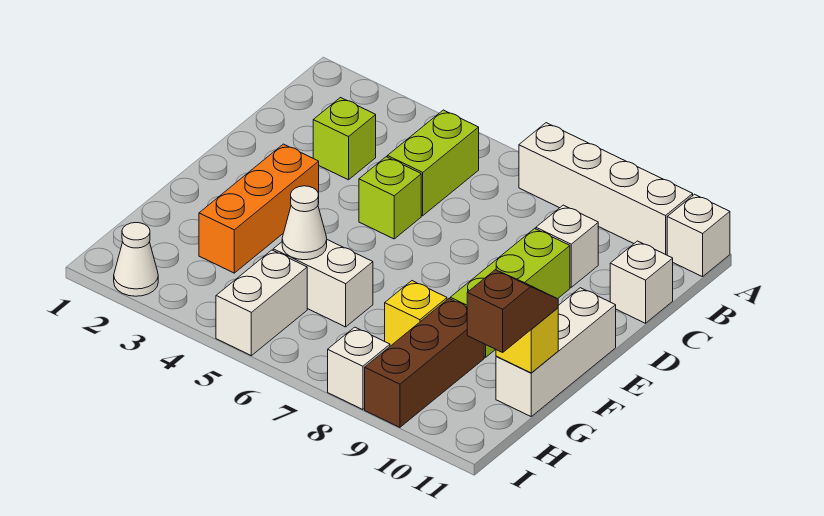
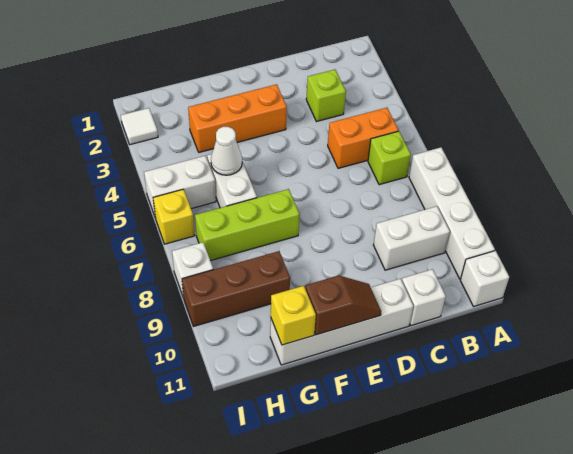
lime 1x2 brick [387,110,479,216] -> orange 1x2 brick [328,108,399,168]
white 1x1 brick [536,205,598,287] -> white 1x2 brick [374,206,450,270]
lime 1x1 brick [359,157,421,239] -> lime 1x1 brick moved to [368,131,411,185]
lime 1x3 brick [450,229,570,357] -> lime 1x3 brick moved to [195,189,300,261]
white 1x3 brick [496,288,616,416] -> white 1x4 brick [270,279,413,365]
yellow 1x1 brick [385,281,447,346] -> yellow 1x1 brick moved to [153,189,195,244]
brown 1x2 slope [467,270,558,352] -> brown 1x2 slope moved to [305,276,381,335]
white 1x1 cone [114,223,158,296] -> white 1x1 tile [121,108,158,145]

